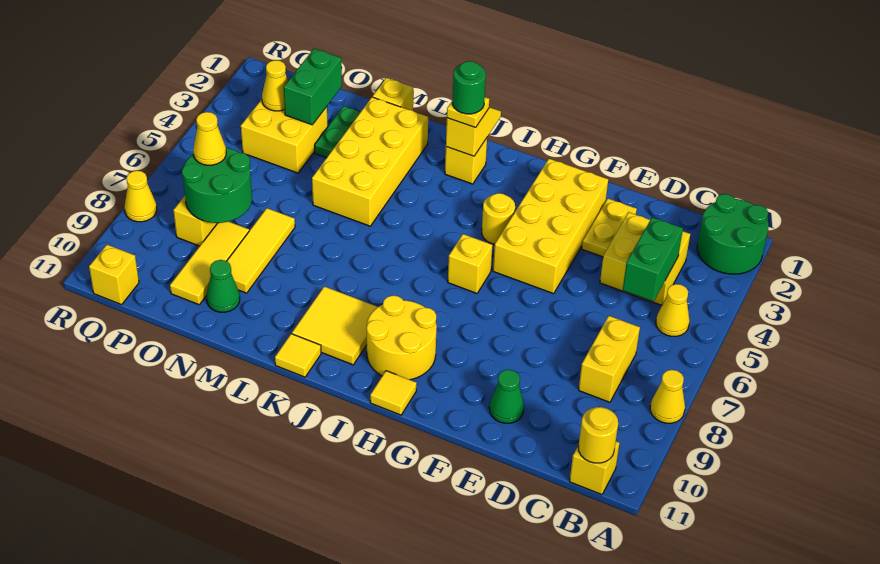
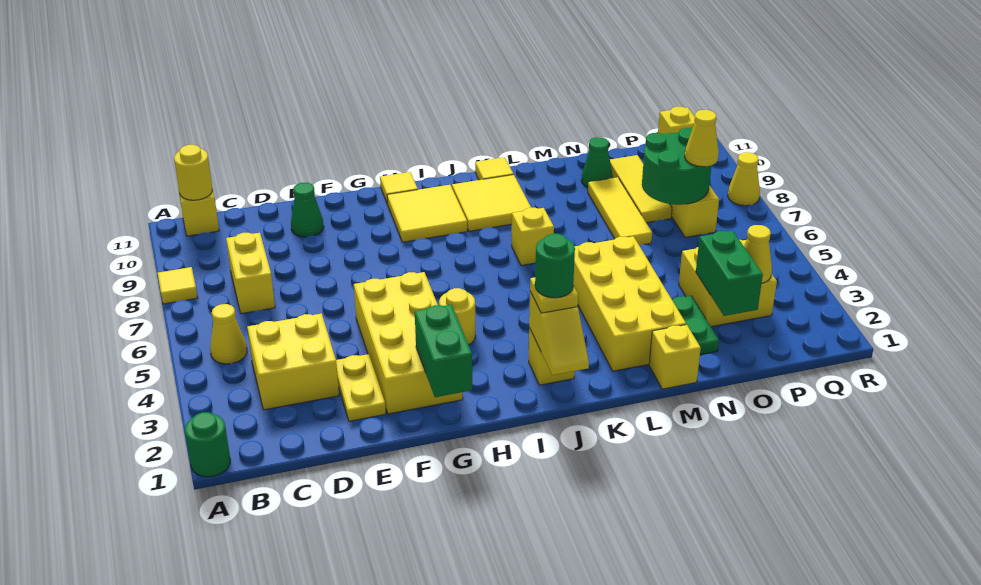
green 2x2 round brick [697,194,769,274] -> green 1x1 round brick [185,412,230,477]
yellow 1x1 cone [650,370,685,423] -> yellow 1x1 tile [158,267,197,304]
green 1x2 brick [623,217,683,301] -> green 1x2 brick moved to [415,305,472,397]
yellow 1x1 brick [448,234,492,293] -> yellow 1x1 brick moved to [512,208,554,266]
yellow 2x2 round brick [367,296,437,380] -> yellow 2x2 tile [387,185,467,242]

